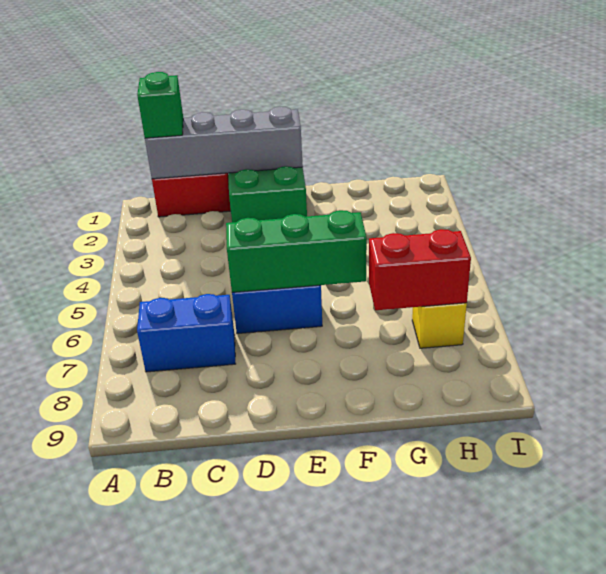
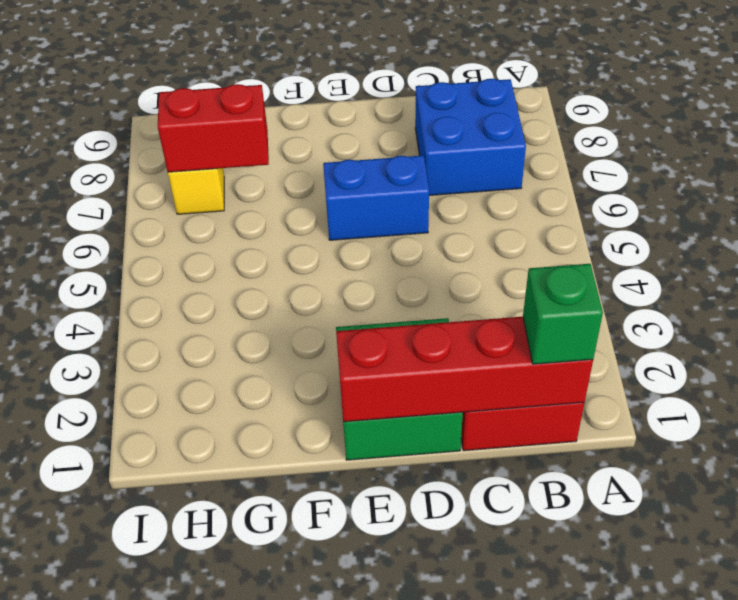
grey 1x4 brick [145,106,303,179] -> red 1x4 brick [336,317,593,422]
blue 1x2 brick [137,294,235,372] -> blue 2x2 brick [415,79,526,195]
green 1x3 brick [226,210,367,292] -> none

